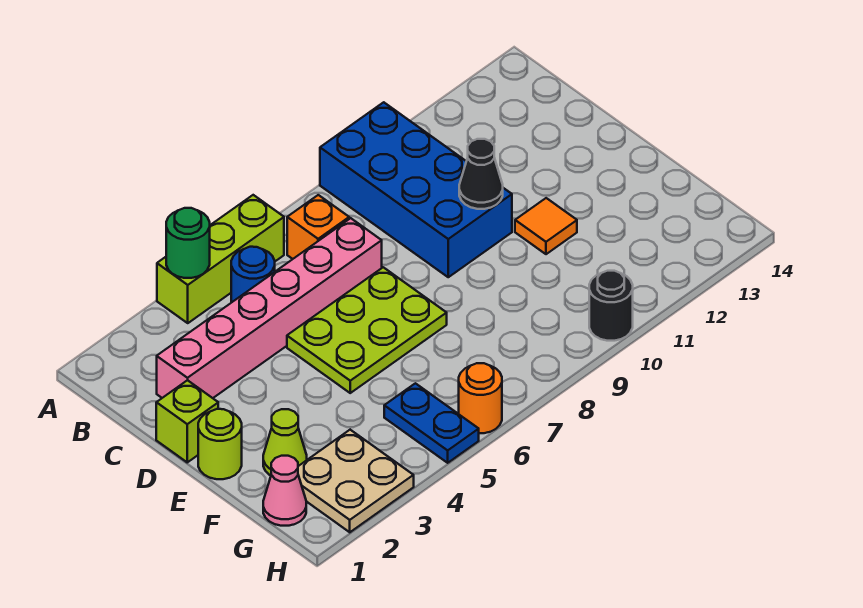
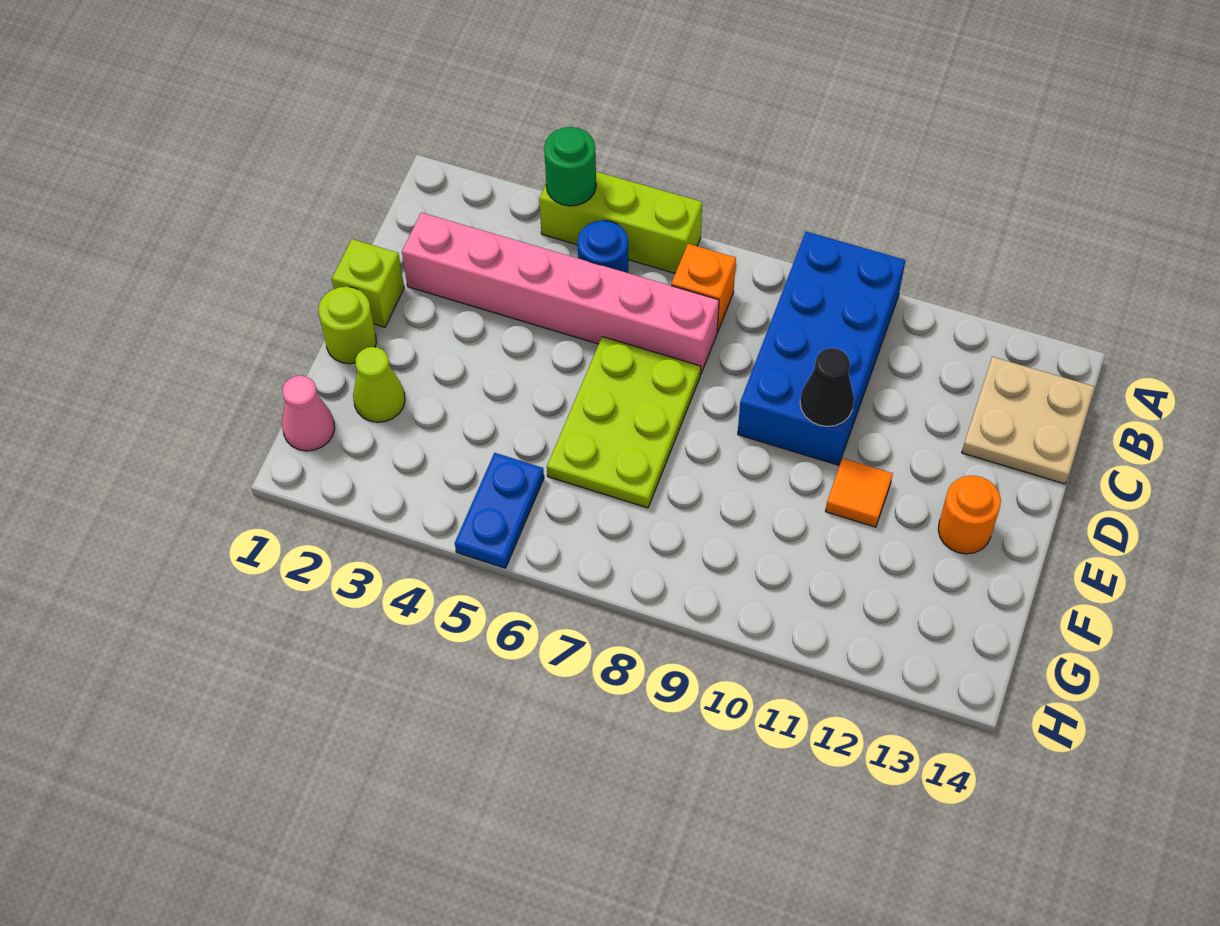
lime 2x3 plate [287,267,447,393] -> lime 2x3 plate turned to [547,337,701,508]
tan 2x2 plate [298,430,414,532] -> tan 2x2 plate moved to [962,357,1095,484]
orange 1x1 round brick [459,363,502,433] -> orange 1x1 round brick moved to [938,476,1001,554]
black 1x1 round brick [589,271,633,341] -> none

